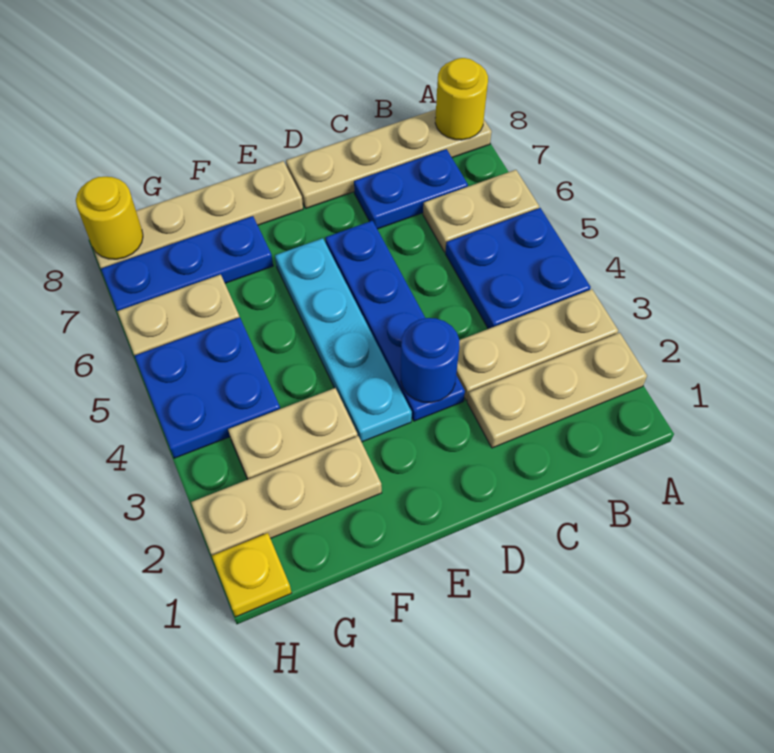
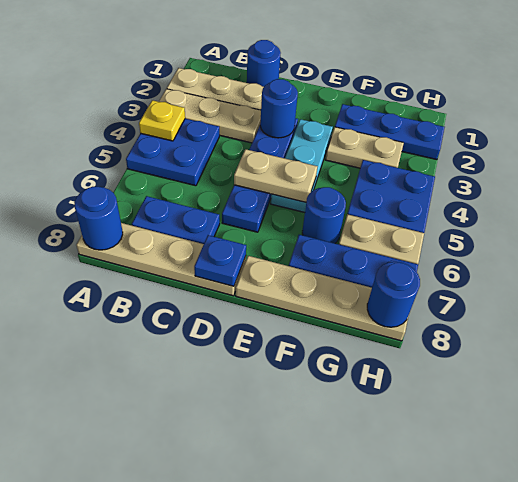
tan 1x2 plate [423,170,539,252] -> tan 1x2 plate moved to [234,149,318,202]
yellow 1x1 round brick [435,58,488,140] -> blue 1x1 round brick [74,187,123,250]
none -> blue 1x1 round brick [247,40,281,87]
none -> blue 1x1 plate [194,235,246,286]
cyan 1x4 plate [275,238,412,442] -> cyan 1x3 plate [271,119,333,213]
tan 1x3 plate [191,436,382,556] -> blue 1x3 plate [335,104,445,160]
none -> blue 1x1 round brick [302,187,346,243]
yellow 1x1 plate [212,533,291,617] -> yellow 1x1 plate moved to [139,100,185,141]
yellow 1x1 round brick [76,177,143,259] -> blue 1x1 round brick [367,262,420,327]

